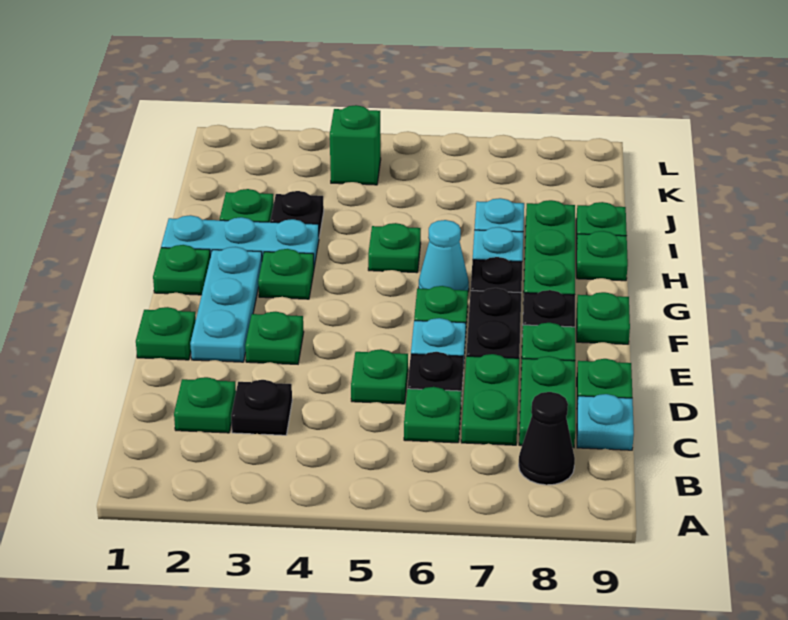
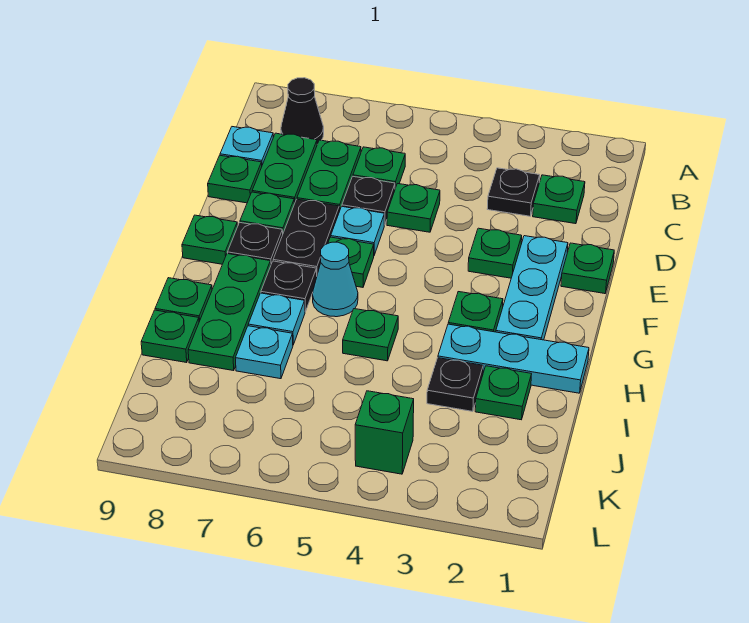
green 1x1 plate [153,245,210,295] -> none

